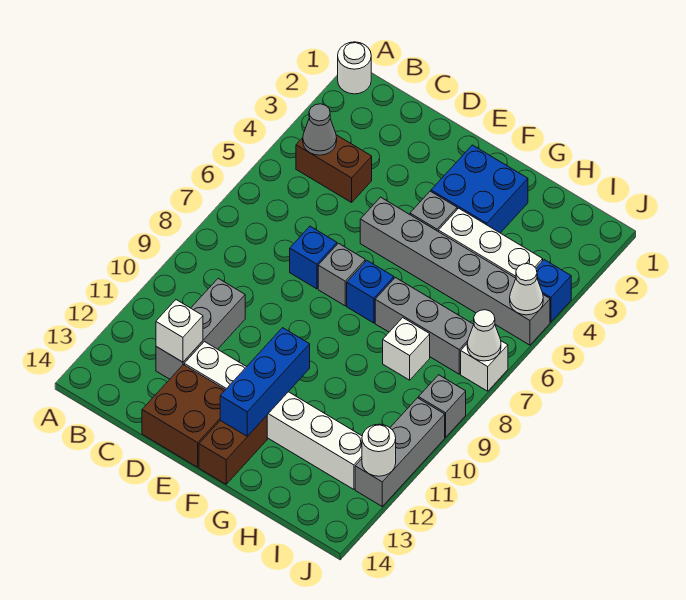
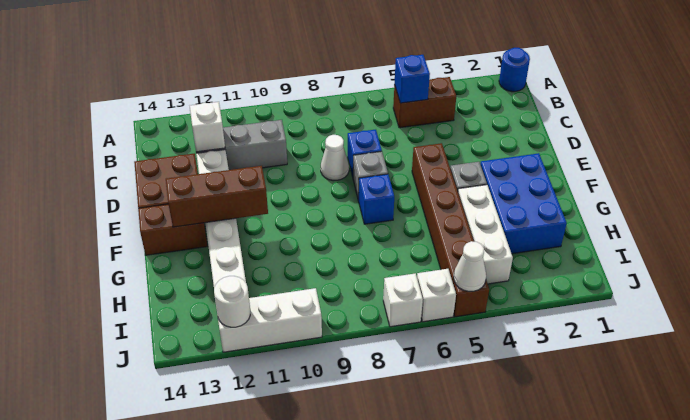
white 1x1 round brick [338,42,371,94] -> blue 1x1 round brick [499,48,530,92]
brown 1x2 brick [296,135,372,202] -> brown 1x2 brick turned to [393,77,456,128]
grey 1x1 cone [303,104,337,155] -> none
grey 1x6 brick [360,197,550,345] -> brown 1x6 brick [412,143,489,317]
blue 2x2 brick [431,145,528,233] -> blue 2x3 brick [480,153,567,254]
blue 1x3 brick [220,328,310,436] -> brown 1x3 brick [166,166,268,227]
grey 1x3 brick [375,278,474,374] -> none
white 1x1 brick [383,318,430,380] -> white 1x1 brick moved to [417,269,456,322]
blue 1x1 brick [536,260,571,322] -> blue 1x1 brick moved to [395,55,430,103]
white 1x1 cone [467,310,501,361] -> white 1x1 cone moved to [321,135,349,181]
grey 1x1 brick [419,375,466,437] -> none
grey 1x3 brick [355,398,445,506] -> white 1x3 brick [218,288,322,352]

